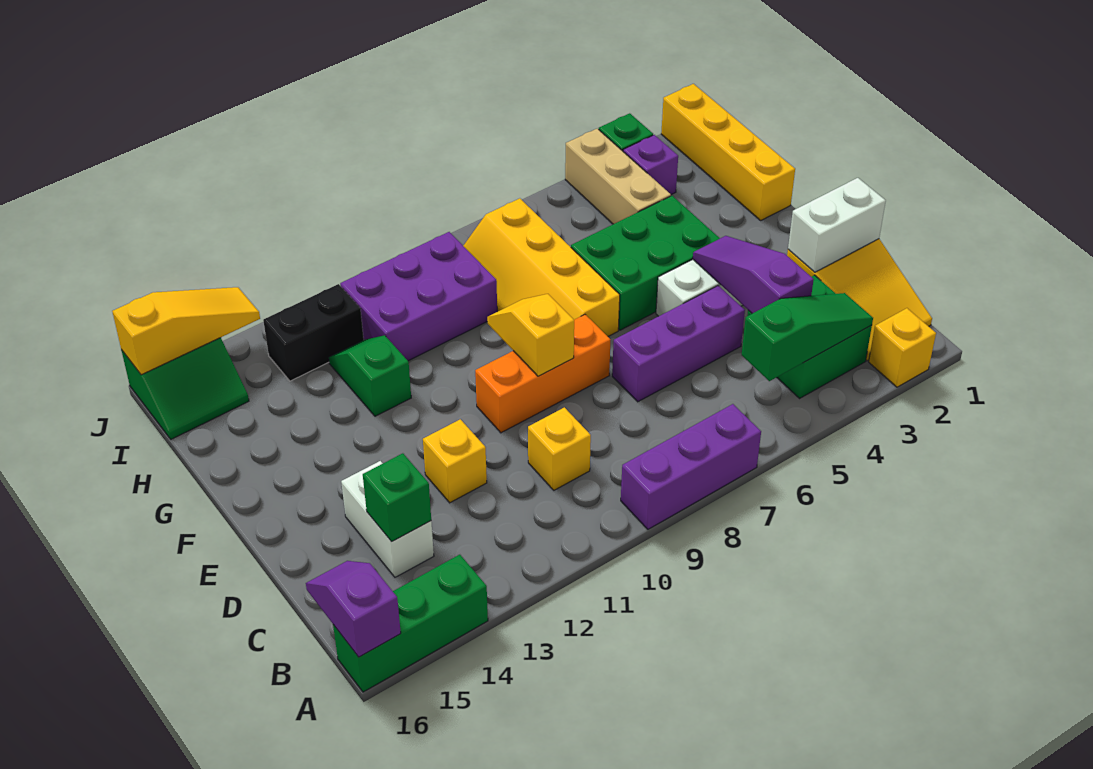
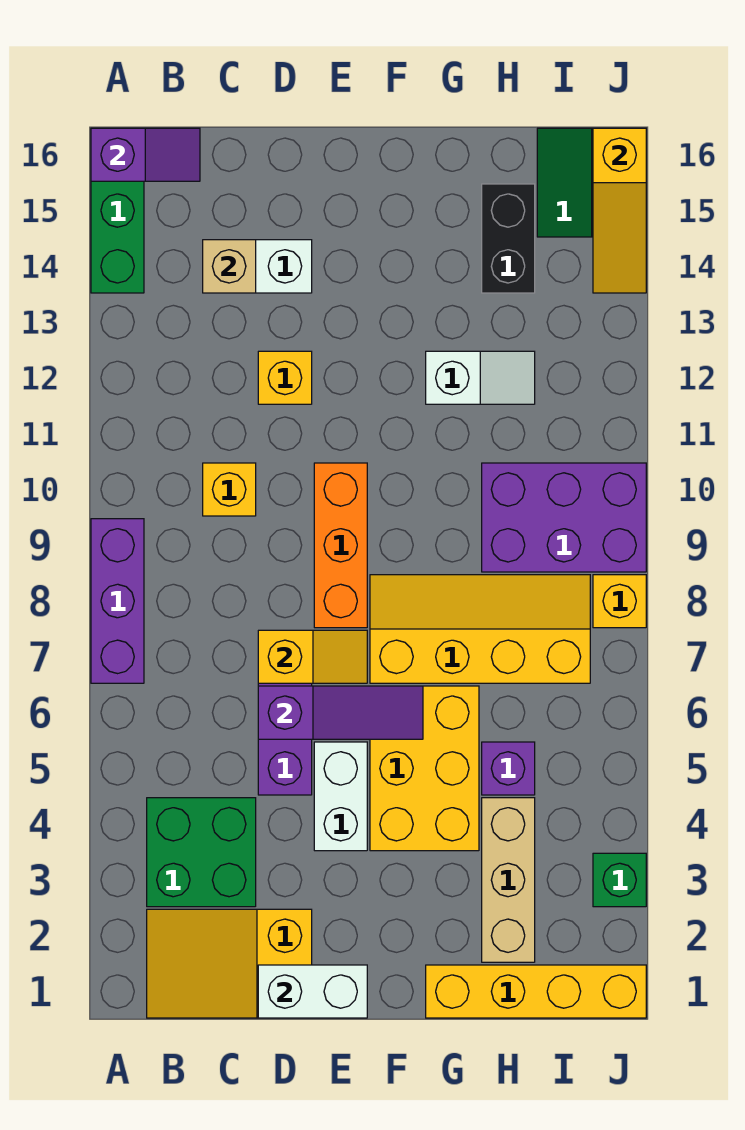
yellow 1x1 brick [869,308,936,387] -> yellow 1x1 brick moved to [593,575,646,628]
green 1x3 slope [742,293,873,381] -> none
purple 1x3 slope [693,236,814,313] -> purple 1x3 slope moved to [258,686,423,739]
green 1x1 brick [363,453,431,542] -> tan 1x1 brick [203,240,256,293]
white 1x2 brick [788,178,886,272] -> white 1x2 brick turned to [258,965,367,1018]
yellow 1x2 slope [487,294,574,376] -> yellow 1x2 slope moved to [258,630,367,683]
green 2x3 brick [571,196,720,330] -> yellow 2x3 brick [370,686,479,851]
green 1x2 slope [329,335,411,416] -> white 1x2 slope [426,351,535,404]
tan 1x3 brick [565,129,671,224] -> tan 1x3 brick turned to [482,798,535,962]
purple 2x3 brick [340,232,497,361] -> purple 2x3 brick turned to [482,463,646,572]
purple 1x1 brick [623,135,678,195] -> purple 1x1 brick moved to [482,742,535,795]
black 1x2 brick [263,284,364,381] -> black 1x2 brick moved to [482,184,535,293]

